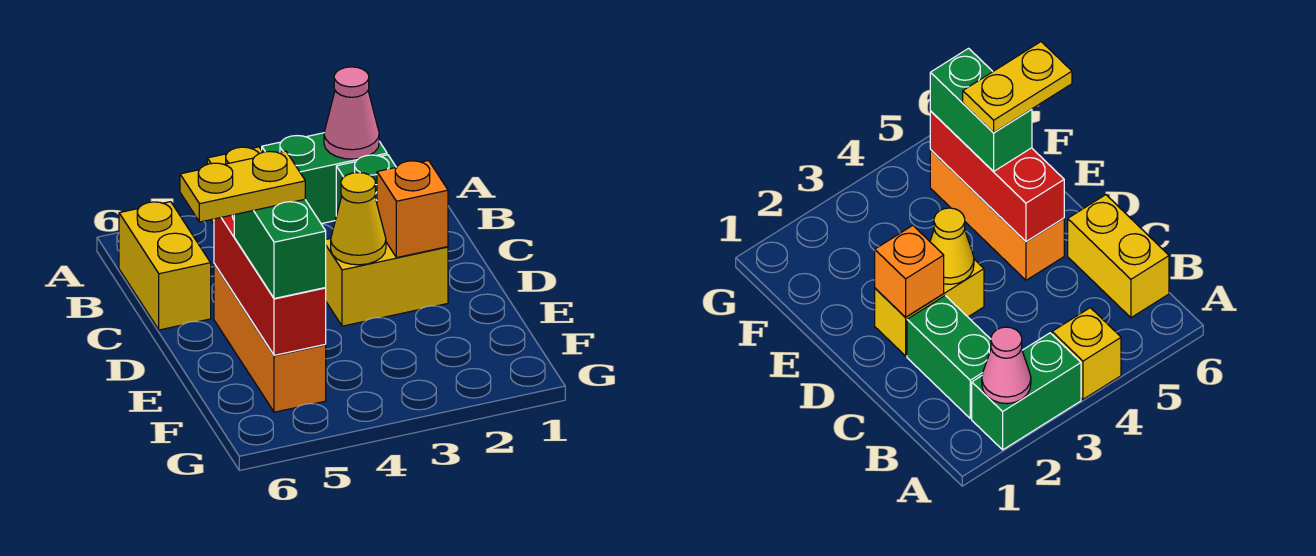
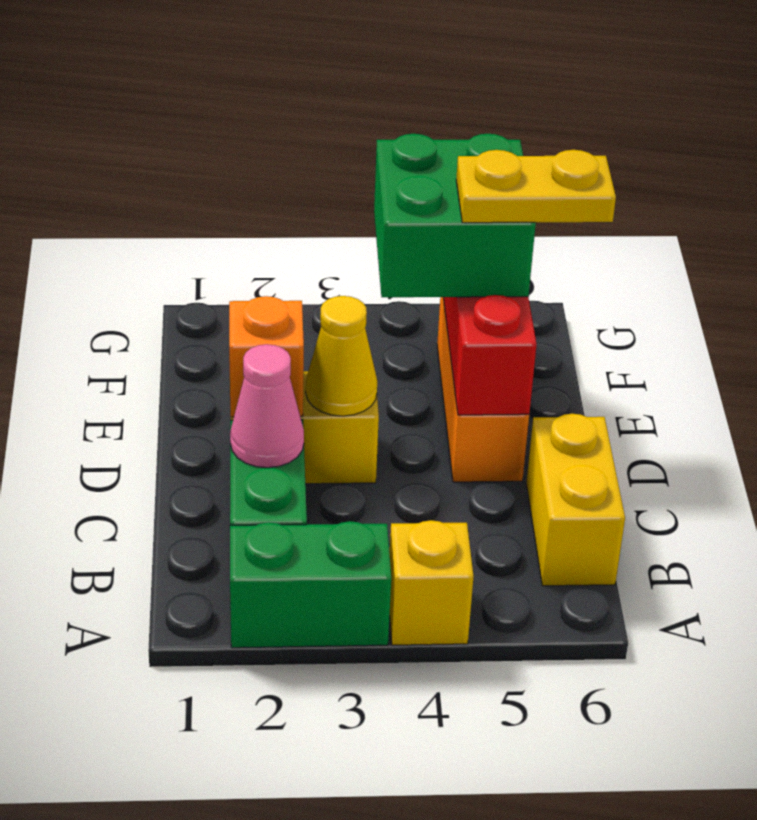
pink 1x1 cone [324,67,379,159] -> pink 1x1 cone moved to [230,344,304,468]
green 1x2 brick [234,199,326,299] -> green 2x2 brick [374,134,536,297]

